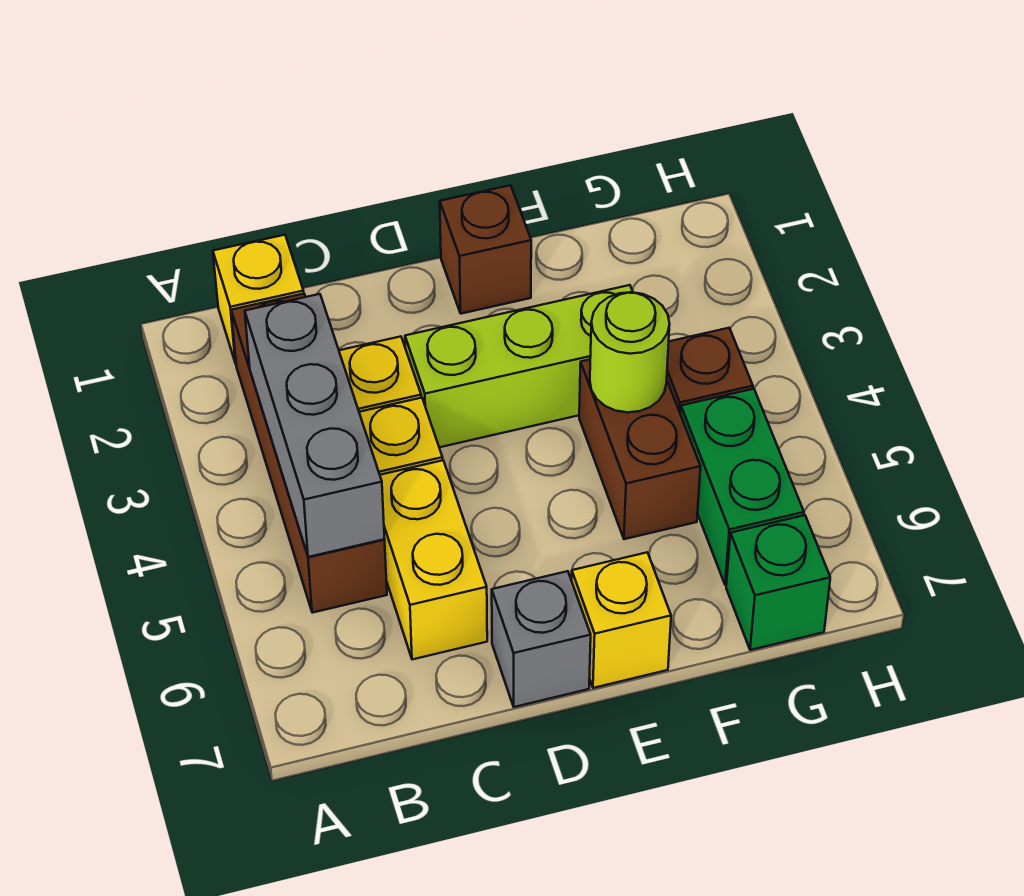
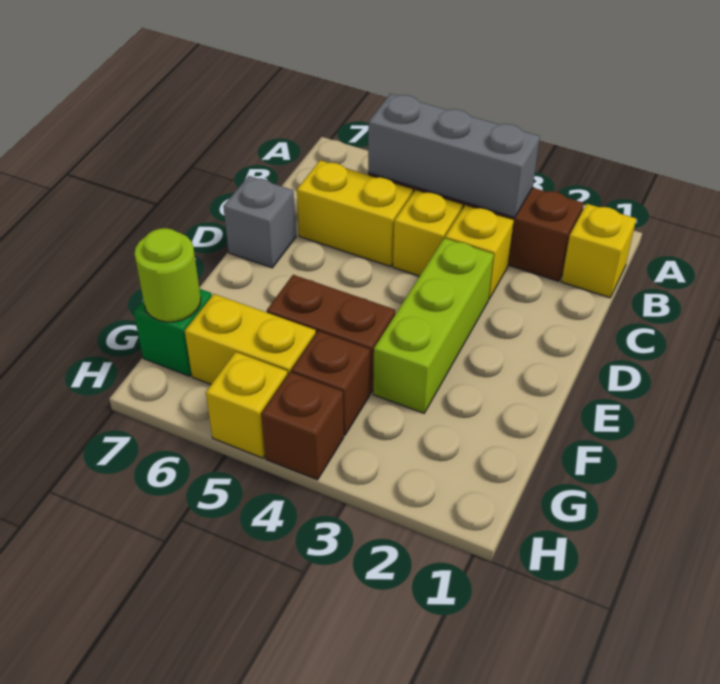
brown 1x1 brick [440,185,531,314] -> brown 1x1 brick moved to [261,372,344,480]
yellow 1x1 brick [572,552,671,688] -> yellow 1x1 brick moved to [206,352,287,458]
lime 1x1 round brick [590,292,670,412] -> lime 1x1 round brick moved to [135,228,201,322]
green 1x2 brick [680,389,804,585] -> yellow 1x2 brick [185,294,316,384]

